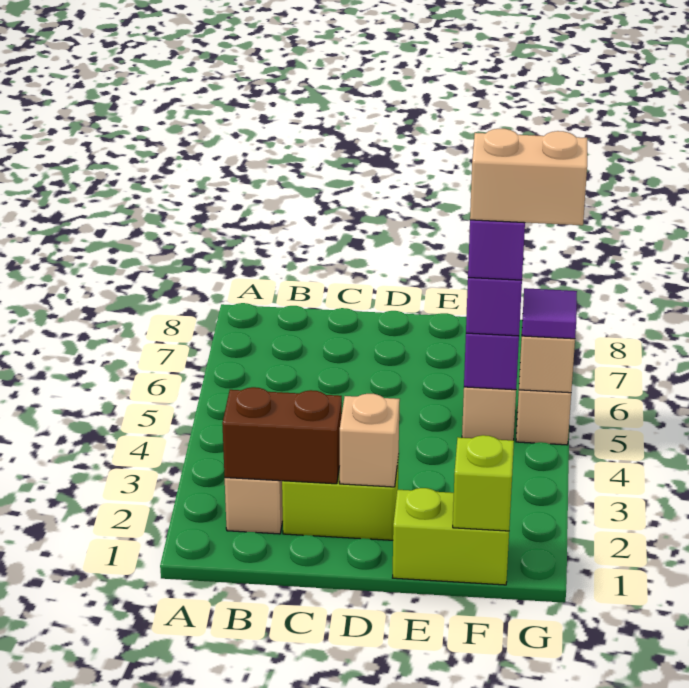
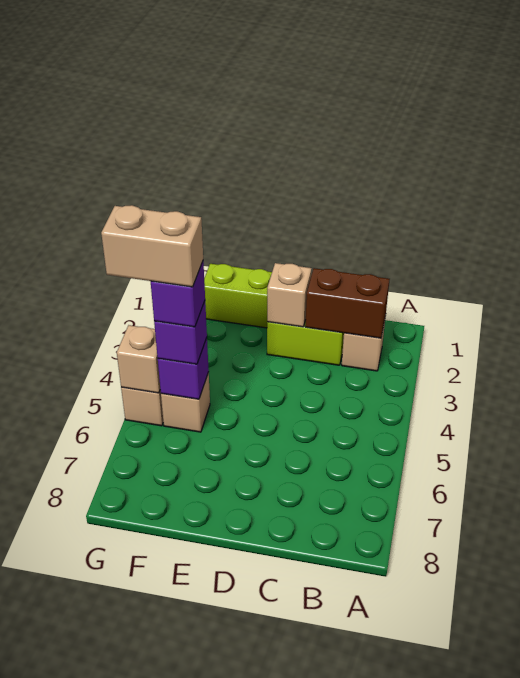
lime 1x1 brick [453,435,514,531] -> none
purple 1x1 tile [522,288,577,339] -> none

